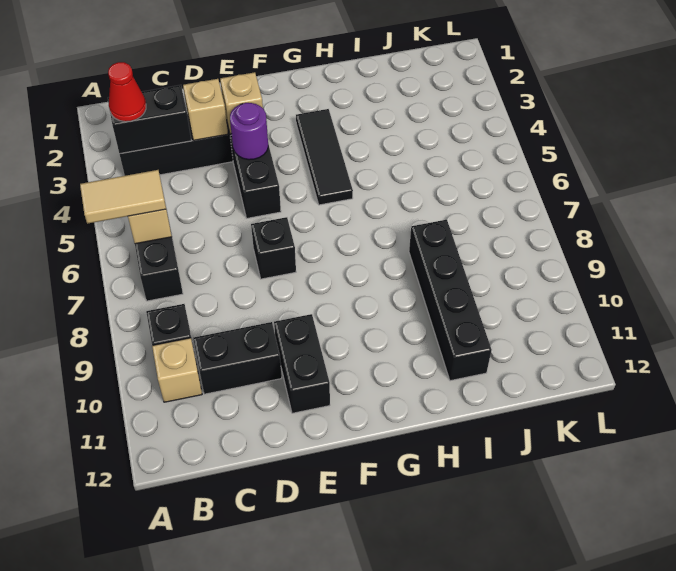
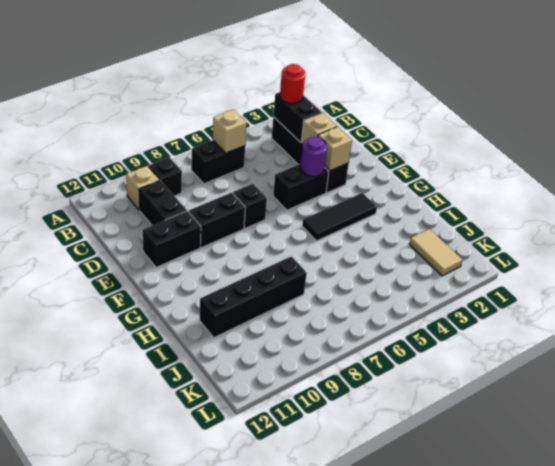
tan 1x2 tile [80,170,166,224] -> tan 1x2 tile moved to [409,229,462,276]
red 1x1 cone [108,62,146,122] -> red 1x1 round brick [280,64,305,103]
none -> black 1x2 brick [189,193,245,248]

